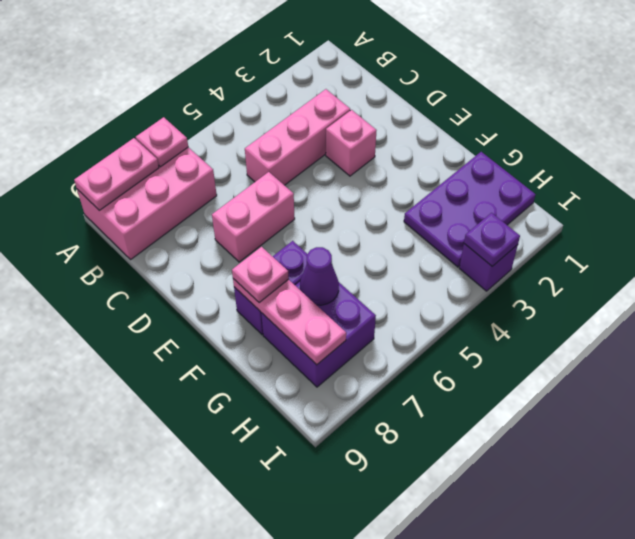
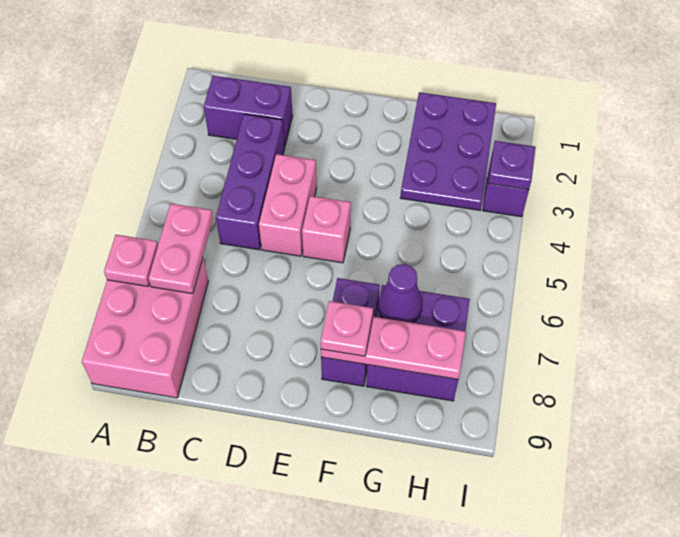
pink 1x2 plate [74,138,159,211] -> pink 1x2 plate moved to [148,204,213,294]
none -> purple 1x2 brick [204,76,293,145]
pink 1x3 brick [245,89,350,185] -> purple 1x3 brick [216,114,285,250]
pink 1x1 brick [326,110,377,176] -> pink 1x1 brick moved to [302,196,351,263]
pink 1x2 brick [212,172,295,262] -> pink 1x2 brick moved to [259,154,317,256]

